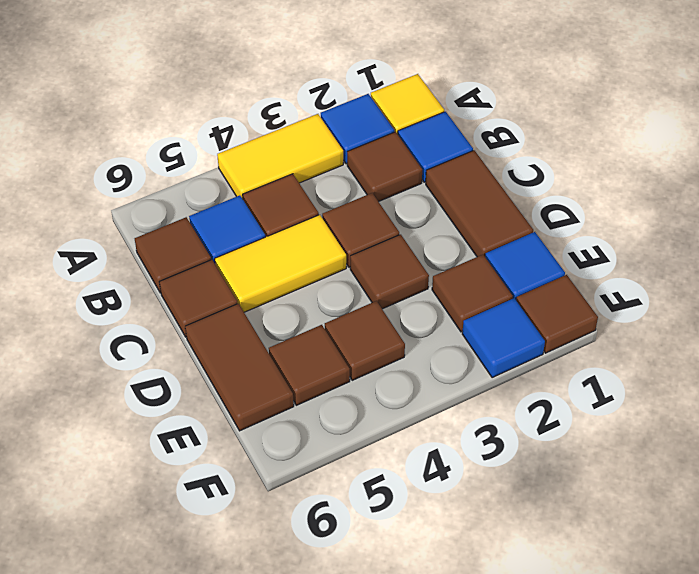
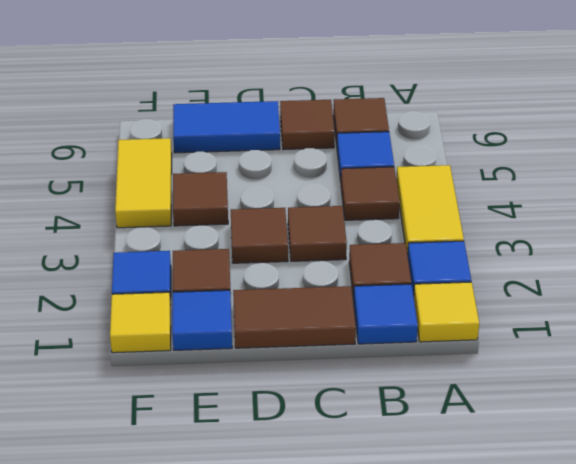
yellow 1x2 tile [215,215,346,312] -> yellow 1x2 tile moved to [115,138,172,228]
brown 1x2 tile [185,304,294,431] -> blue 1x2 tile [173,101,280,153]
brown 1x1 tile [269,325,350,405] -> none
brown 1x1 tile [516,275,598,353] -> yellow 1x1 tile [110,292,171,353]

